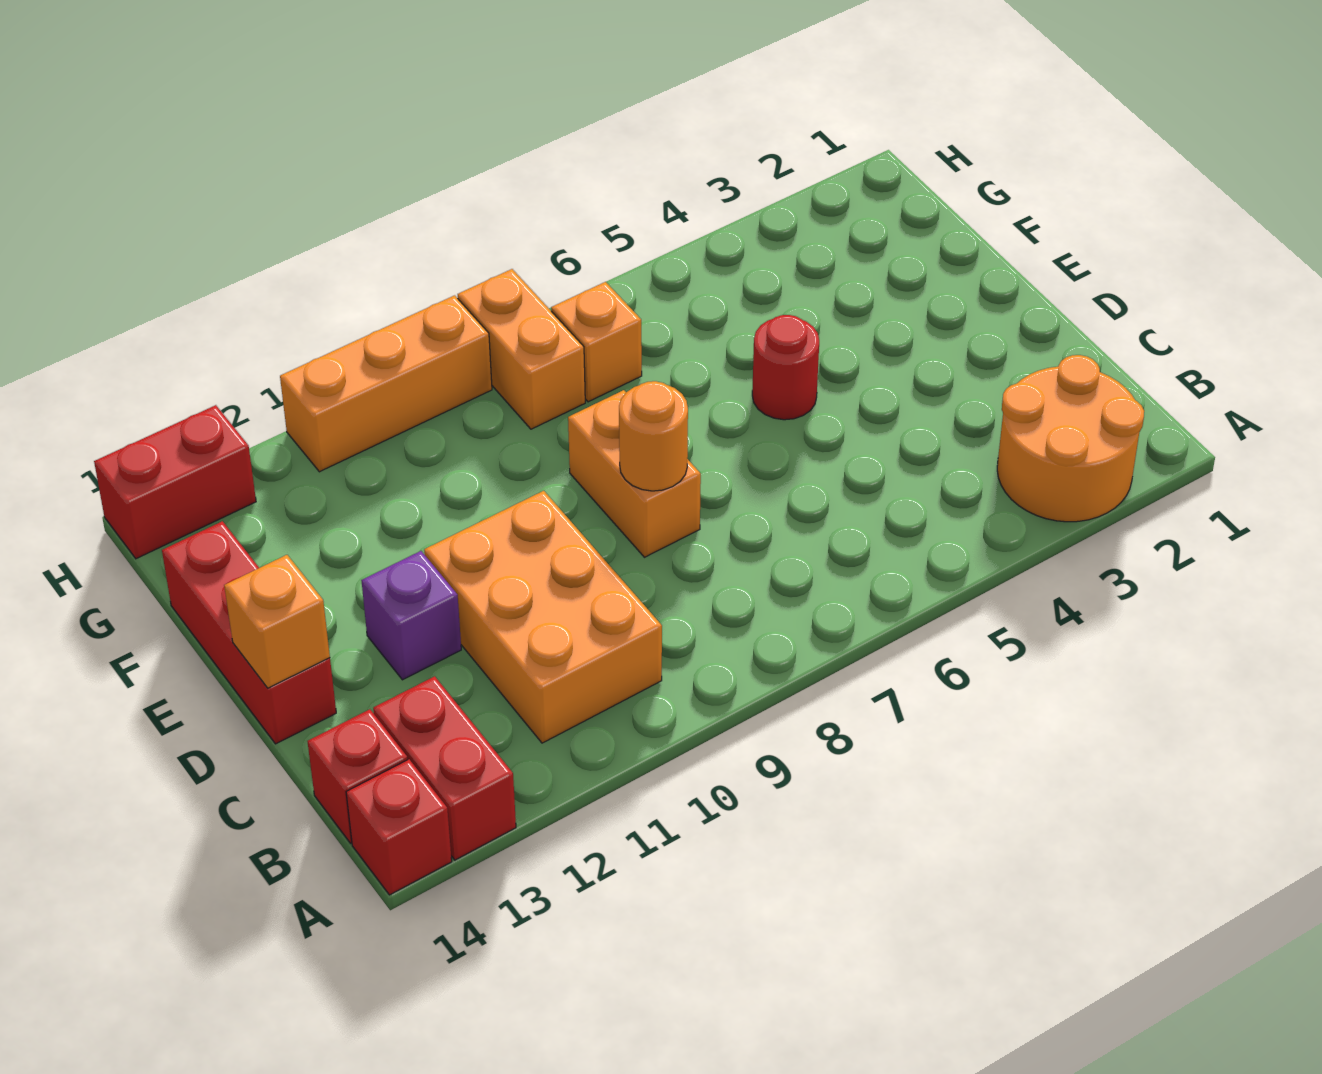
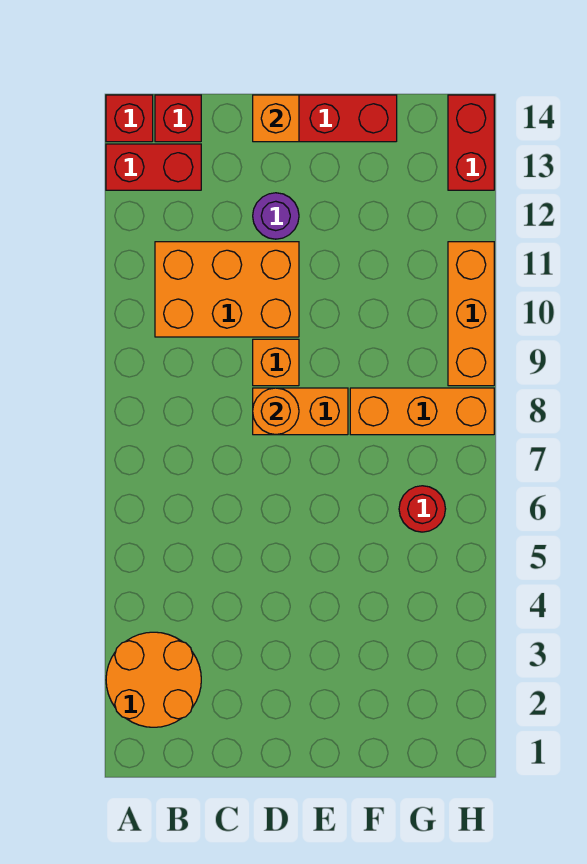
purple 1x1 brick [361,551,461,680] -> purple 1x1 round brick [253,193,299,239]
red 1x1 round brick [752,315,819,420] -> red 1x1 round brick moved to [399,486,445,532]
orange 1x1 brick [551,282,642,402] -> orange 1x1 brick moved to [253,339,299,386]
orange 1x2 brick [458,269,585,429] -> orange 1x3 brick [350,388,494,435]

